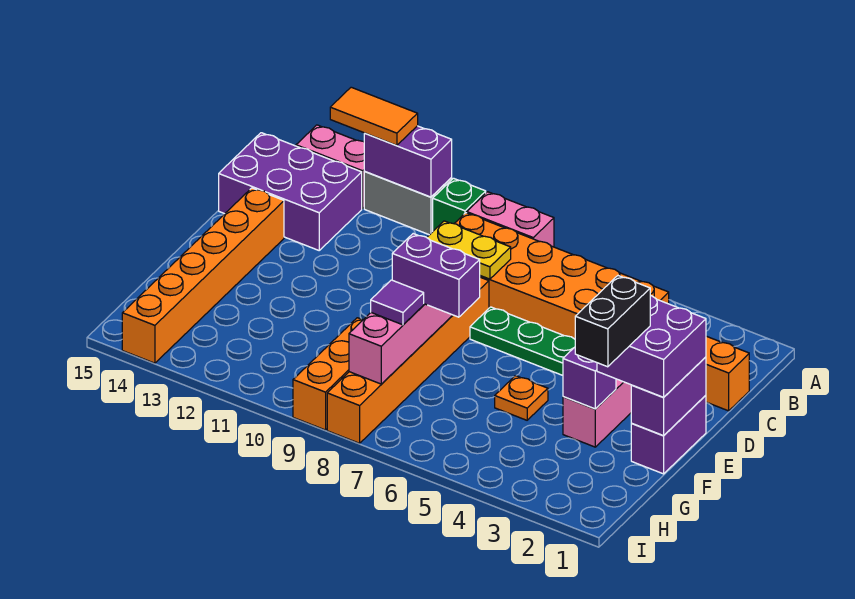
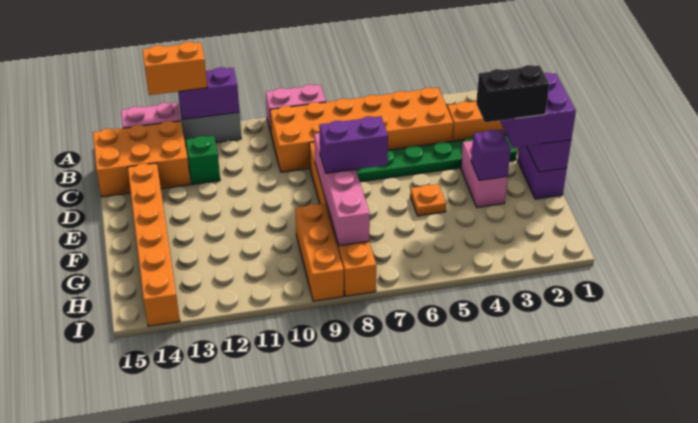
green 1x1 brick [433,178,486,231] -> green 1x1 brick moved to [186,136,220,185]
orange 1x2 tile [330,87,418,145] -> orange 1x2 brick [142,42,208,95]
purple 2x3 brick [219,133,362,250] -> orange 2x3 brick [93,121,191,197]
yellow 1x2 plate [427,221,511,279] -> none
black 1x2 brick [575,276,650,367] -> black 1x2 brick turned to [476,65,549,122]
purple 1x1 tile [371,280,424,325] -> none

